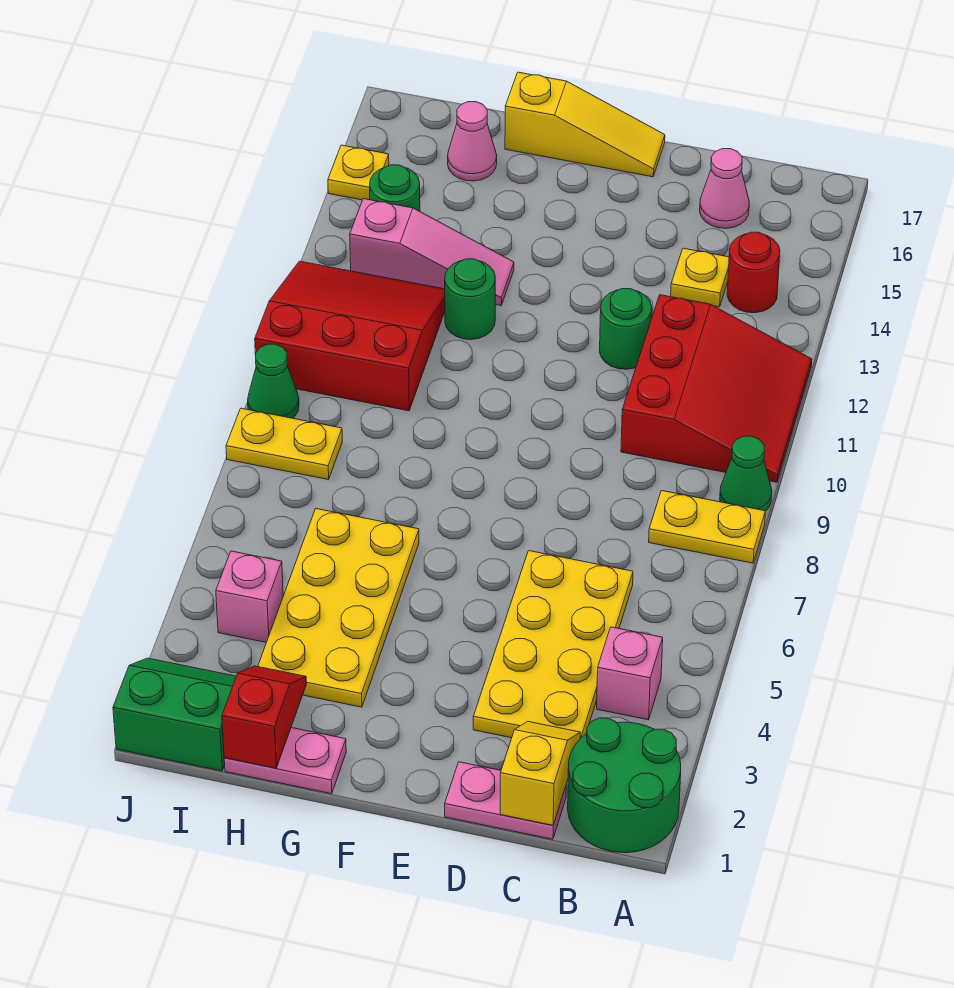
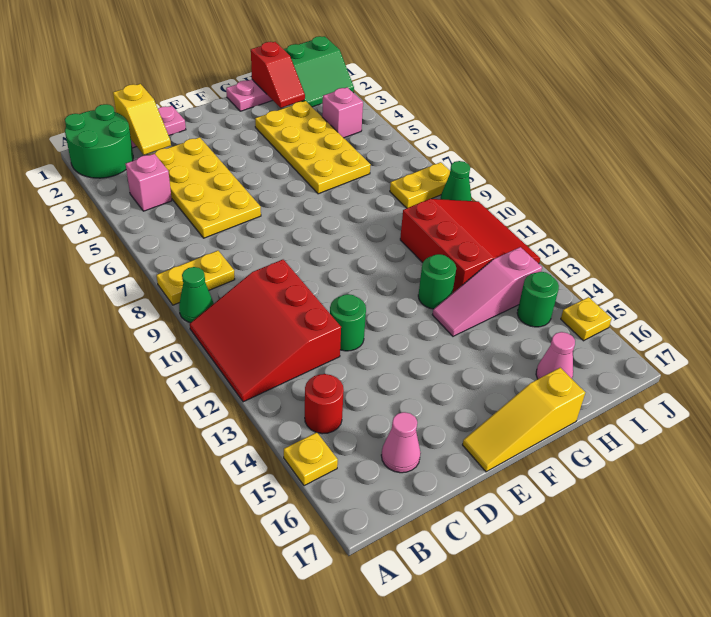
yellow 1x1 plate [671,248,729,307] -> yellow 1x1 plate moved to [284,432,338,486]
red 3x3 slope [255,261,445,411] -> red 3x3 slope turned to [400,199,540,293]

